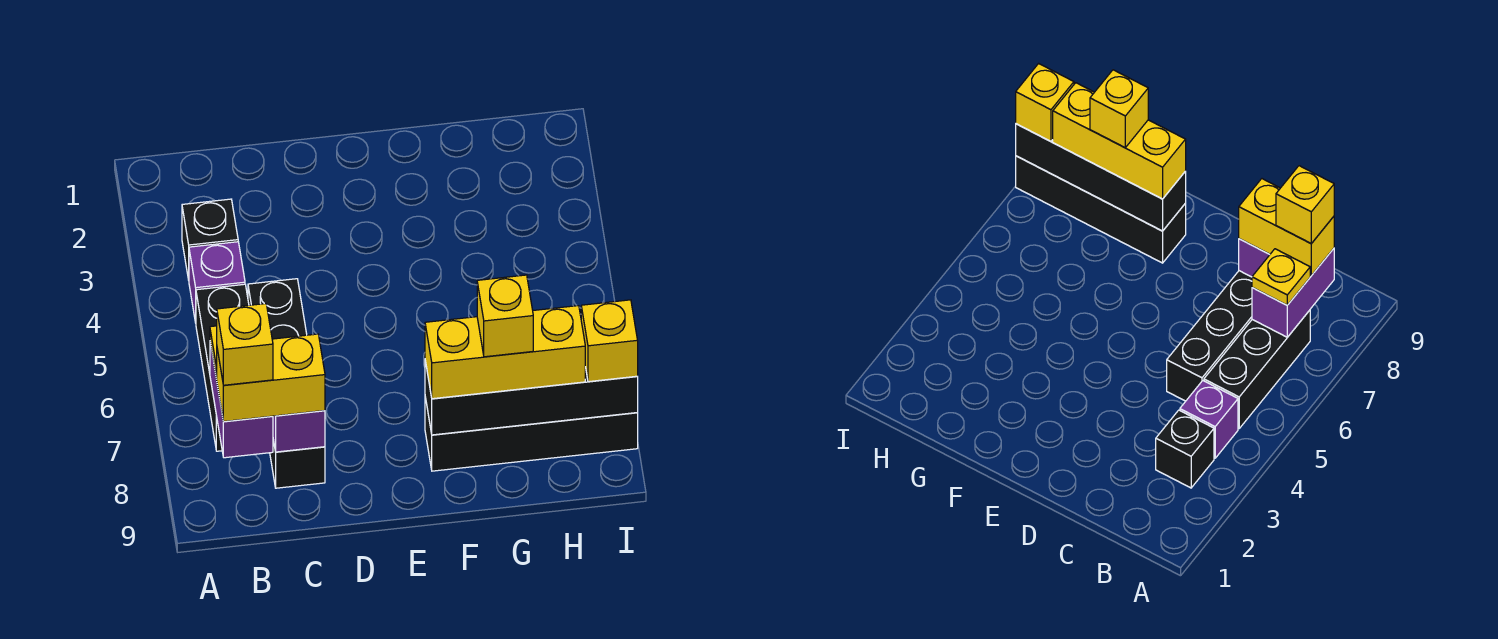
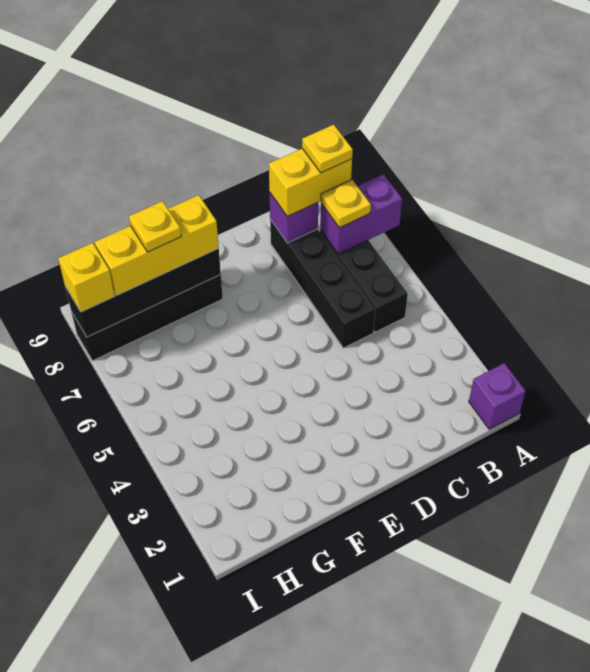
black 1x1 brick [182,199,238,280] -> none
purple 1x1 brick [189,242,245,323] -> purple 1x1 brick moved to [469,363,526,429]
purple 1x2 brick [210,343,273,458] -> purple 1x2 brick turned to [320,174,402,254]
yellow 1x1 brick [217,304,273,385] -> yellow 1x1 plate [302,125,353,173]
yellow 1x1 brick [477,275,533,357] -> yellow 1x1 plate [129,201,181,252]

